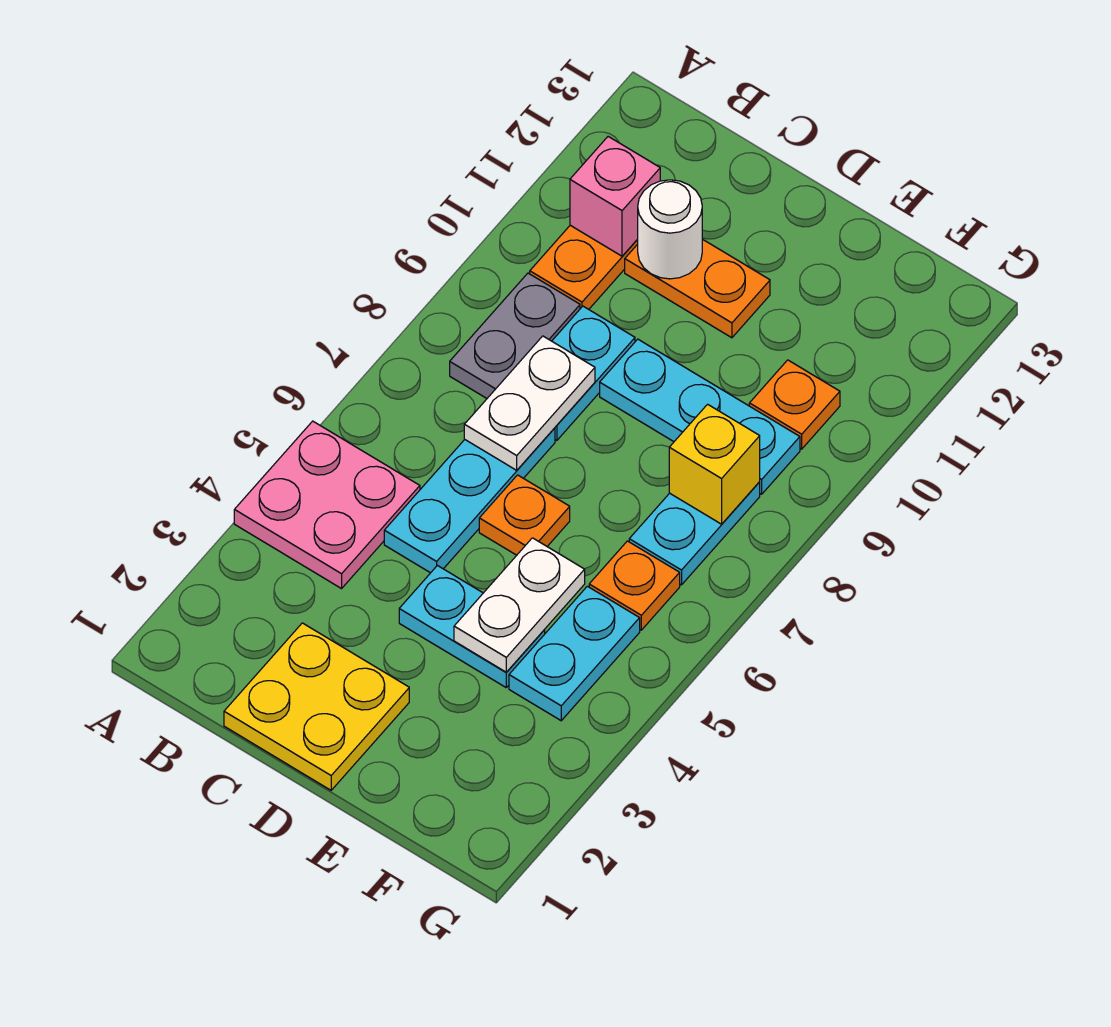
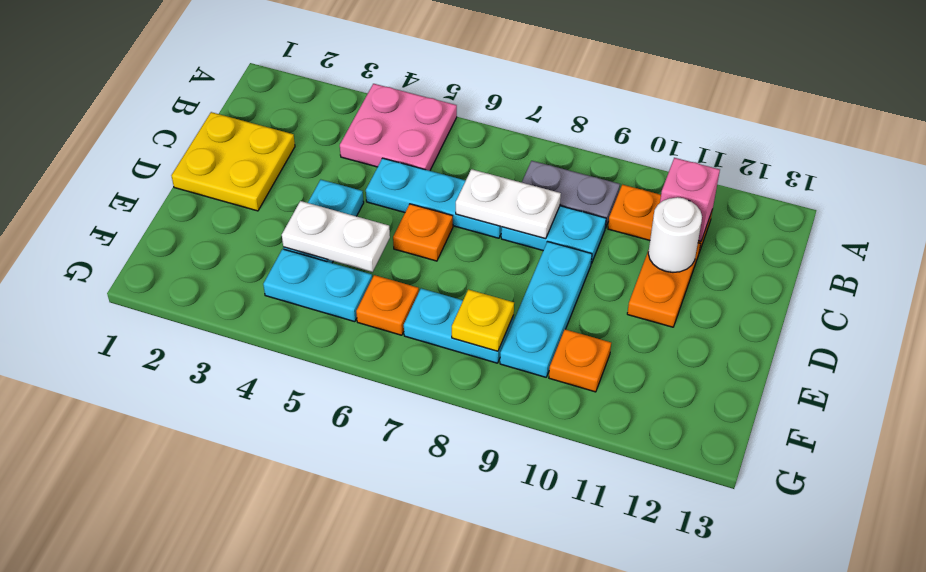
yellow 1x1 brick [669,404,760,524] -> yellow 1x1 plate [452,289,514,351]

